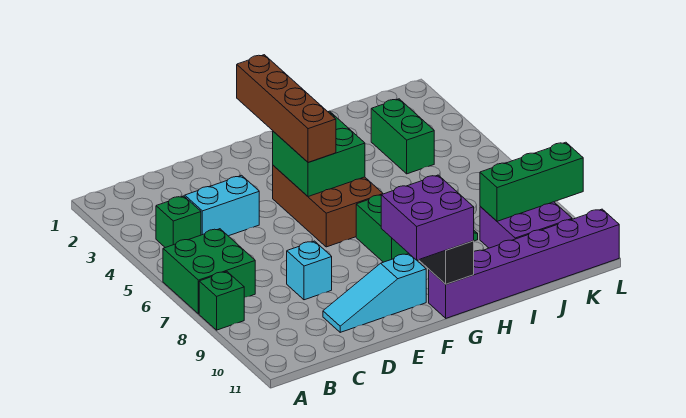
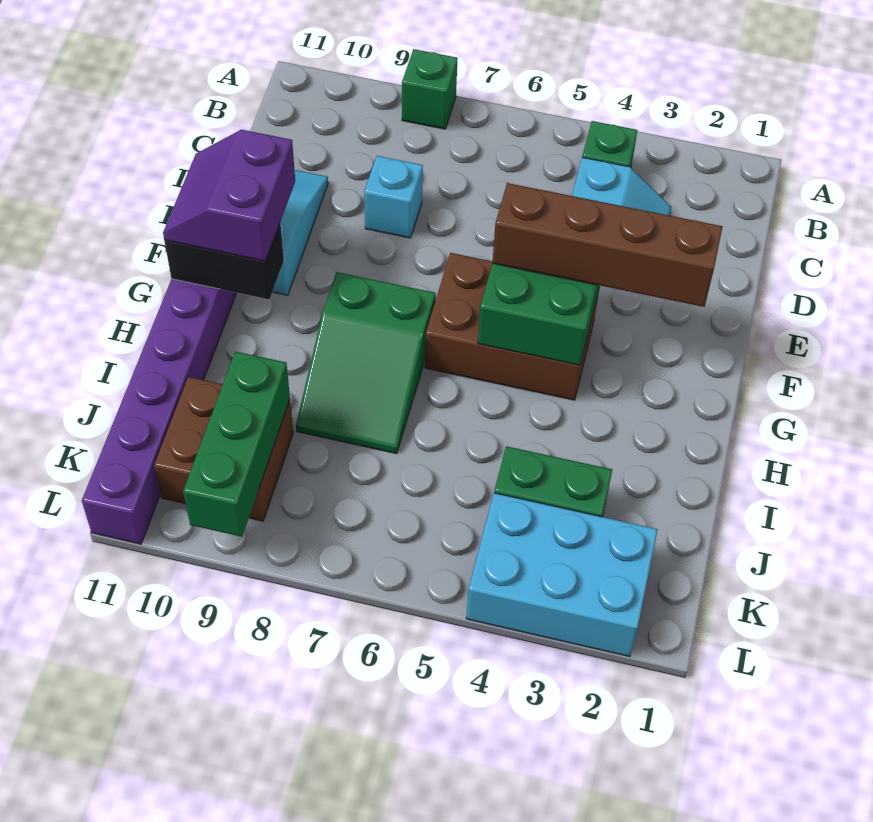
green 2x2 brick [163,229,255,314] -> none
purple 2x2 brick [381,175,474,260] -> purple 2x2 slope [163,130,295,261]
purple 2x2 brick [480,202,572,248] -> brown 2x2 brick [154,377,293,521]
none -> cyan 2x3 brick [466,493,658,656]

